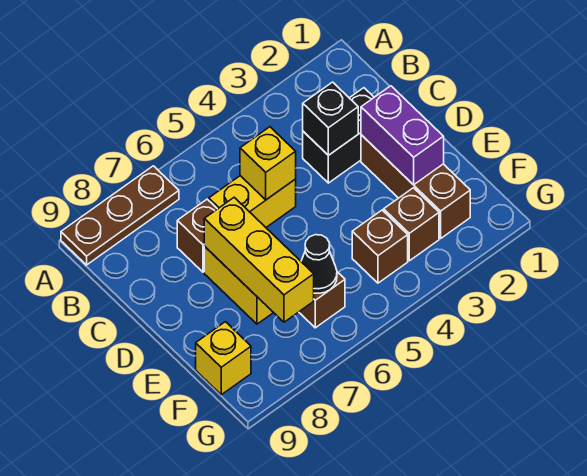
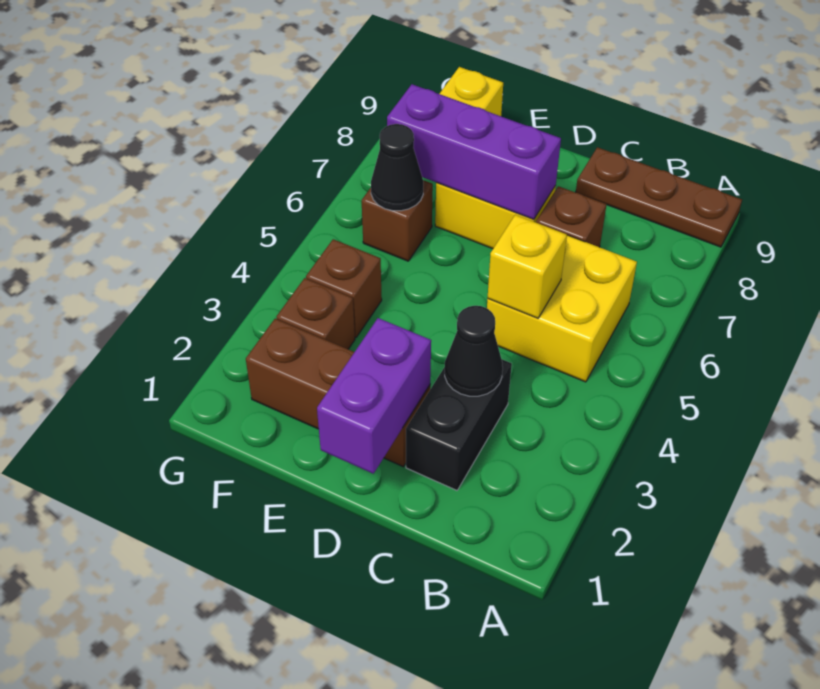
brown 1x3 plate [61,166,179,265] -> brown 1x3 plate turned to [576,147,742,247]
black 1x1 brick [303,82,358,155] -> black 1x1 cone [445,306,503,396]
yellow 1x2 brick [209,176,296,227] -> yellow 2x2 brick [487,235,637,382]
purple 1x2 brick [361,86,444,185] -> purple 1x2 brick turned to [317,318,431,474]
yellow 1x3 brick [204,197,314,322] -> purple 1x3 brick [387,84,561,219]

